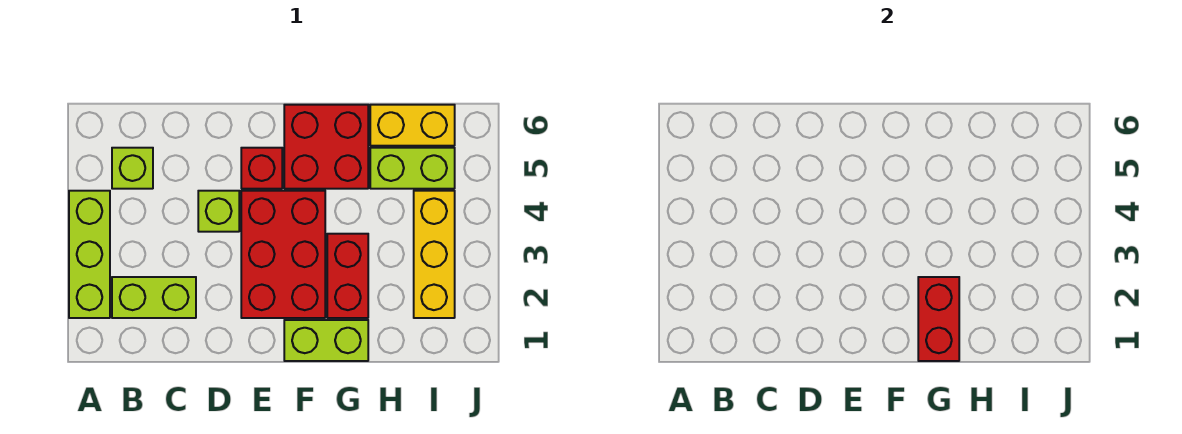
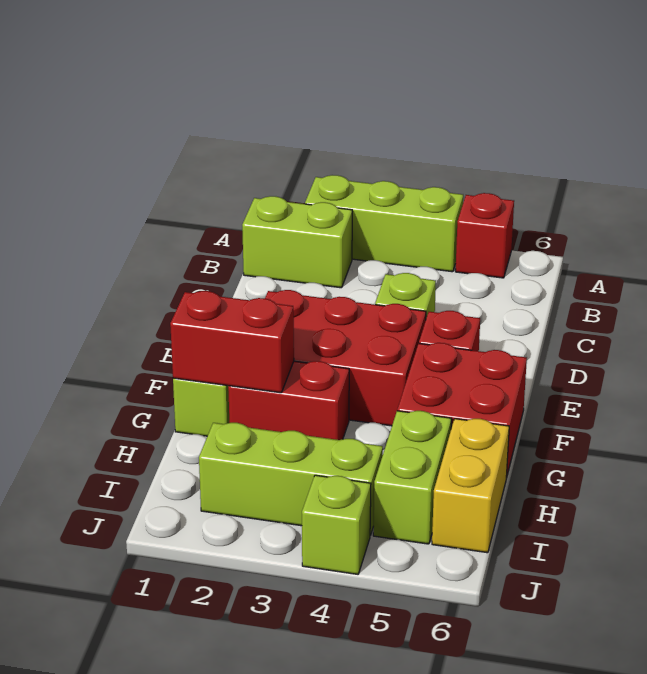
none -> red 1x1 brick [455,193,514,278]
lime 1x2 brick [112,277,196,318] -> lime 1x2 brick turned to [242,196,352,288]
lime 1x1 brick [112,148,153,189] -> lime 1x1 brick moved to [302,475,371,574]
yellow 1x3 brick [414,191,455,318] -> lime 1x3 brick [199,423,383,535]

